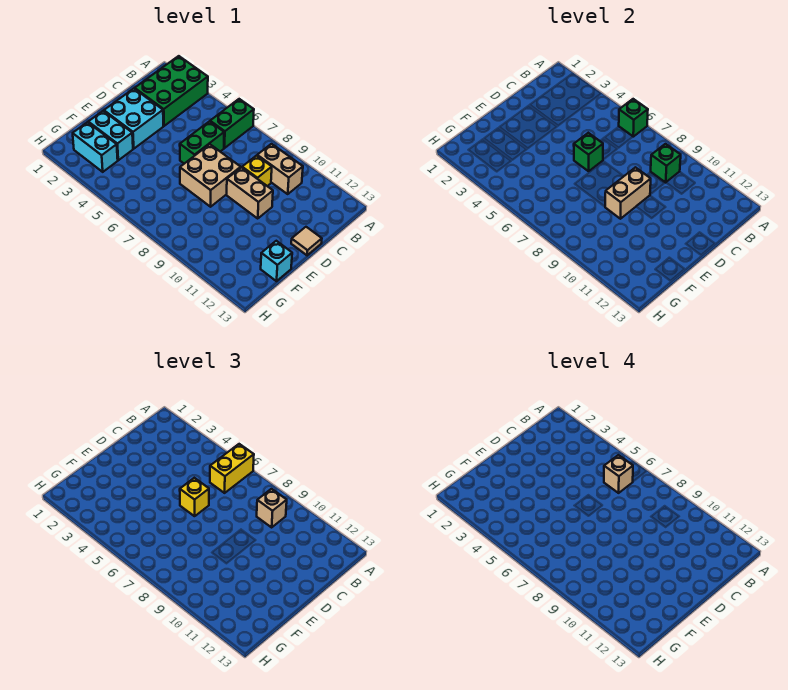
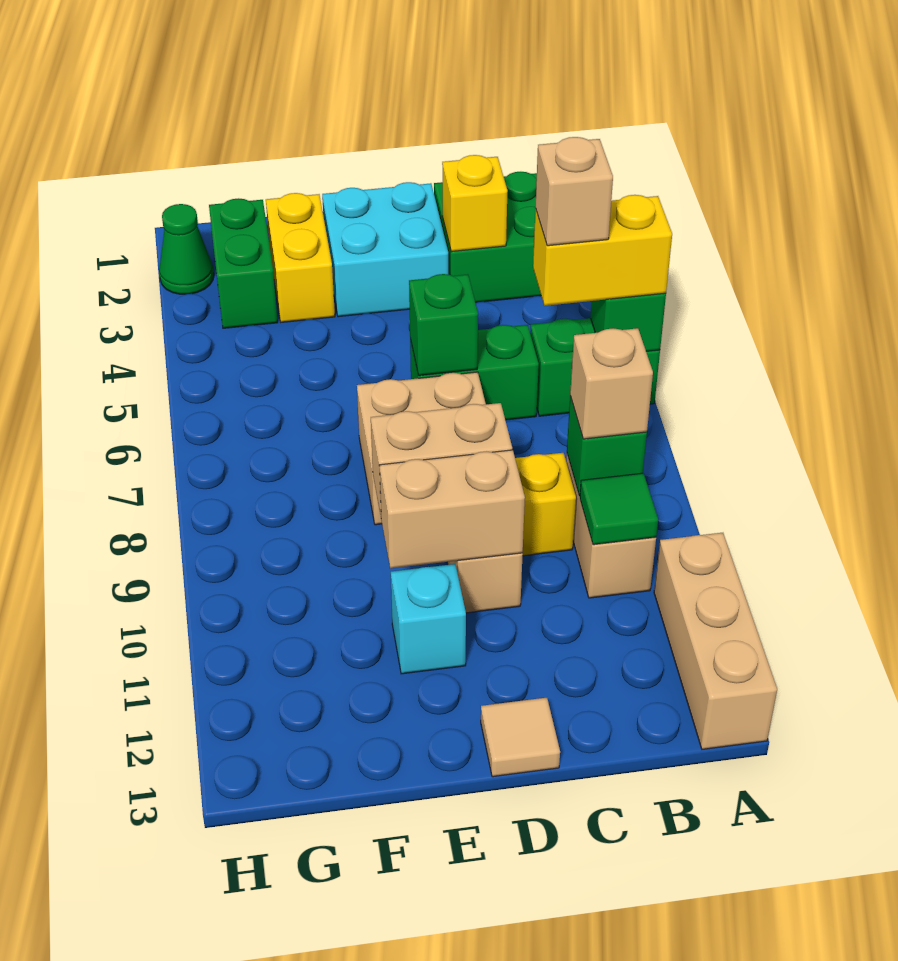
none -> tan 1x3 brick [654,533,777,749]
none -> green 1x1 tile [580,473,658,545]
yellow 1x1 brick [180,478,209,516] -> yellow 1x1 brick moved to [442,155,508,252]
none -> tan 1x2 brick [379,450,525,568]
cyan 1x2 brick [88,111,133,160] -> yellow 1x2 brick [266,193,335,322]
cyan 1x1 brick [261,241,292,281] -> cyan 1x1 brick moved to [391,564,466,674]
cyan 1x2 brick [73,122,118,172] -> green 1x2 brick [209,198,278,328]
none -> green 1x1 cone [159,204,214,294]

